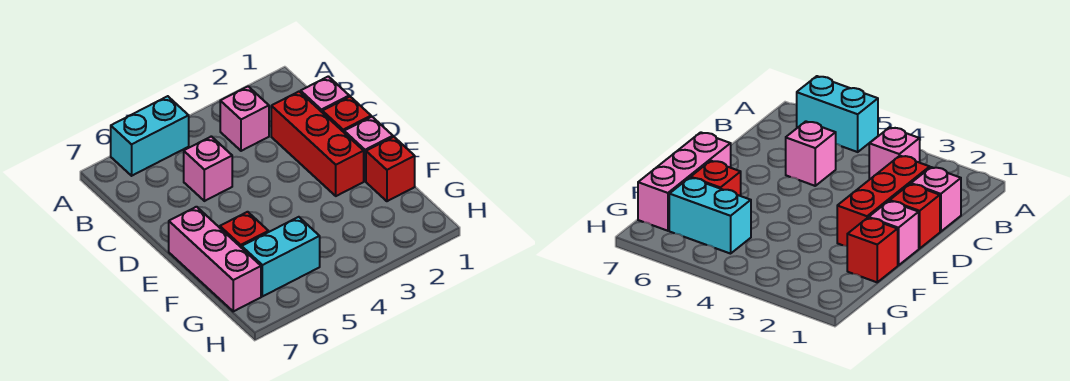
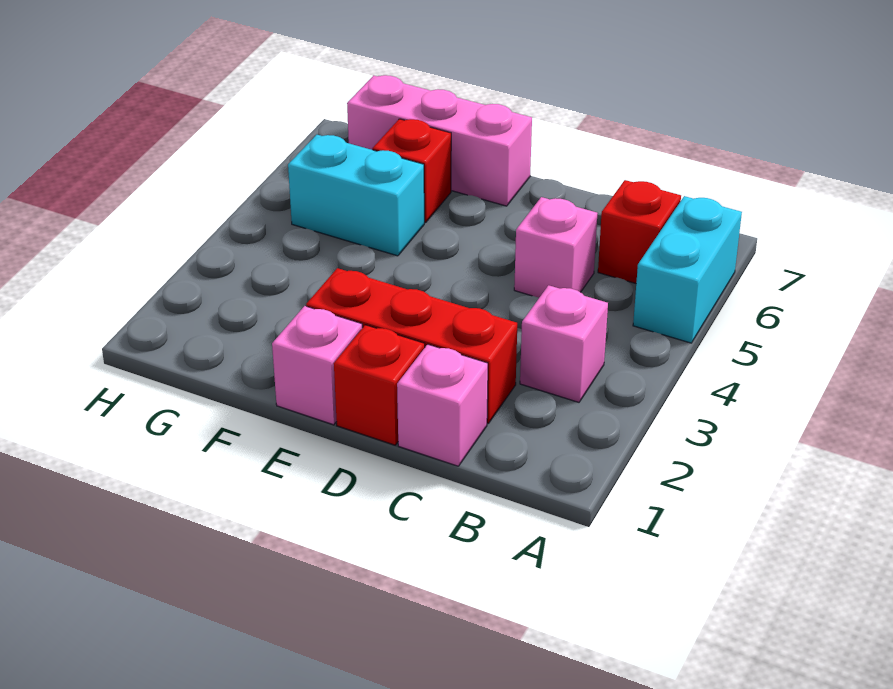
red 1x1 brick [366,137,415,201] -> red 1x1 brick moved to [598,180,681,283]
cyan 1x2 brick [242,217,320,296] -> cyan 1x2 brick turned to [288,135,424,256]

